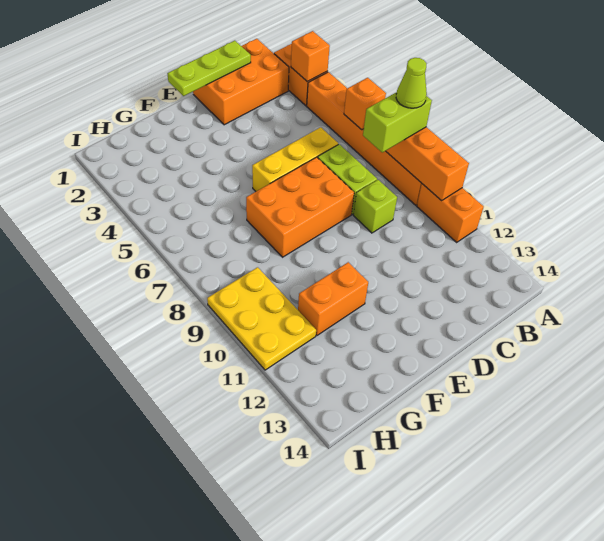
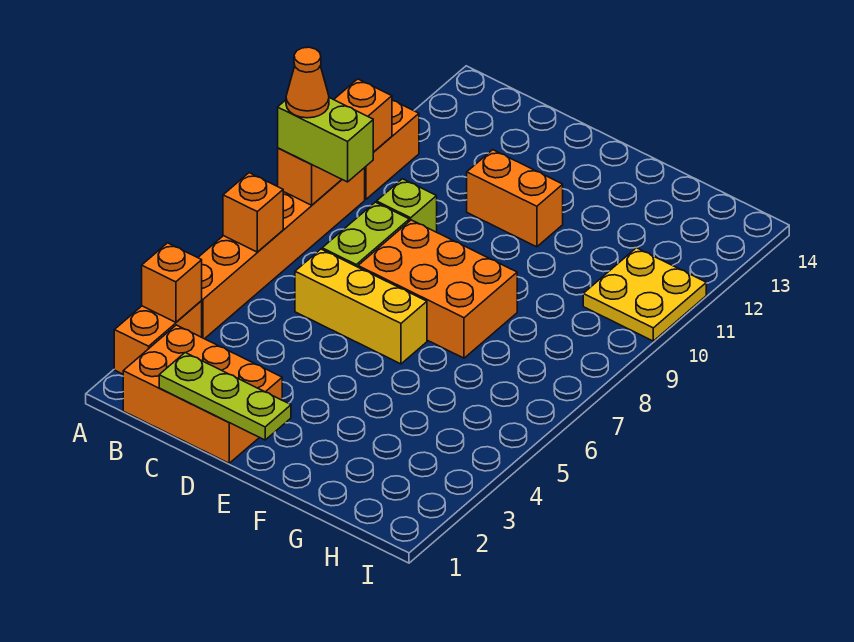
lime 1x1 cone [396,58,427,108] -> orange 1x1 cone [286,47,329,118]
orange 1x2 brick [298,262,368,335] -> orange 1x2 brick moved to [467,150,563,247]
yellow 2x3 plate [207,267,316,370] -> yellow 2x2 plate [583,248,706,341]

